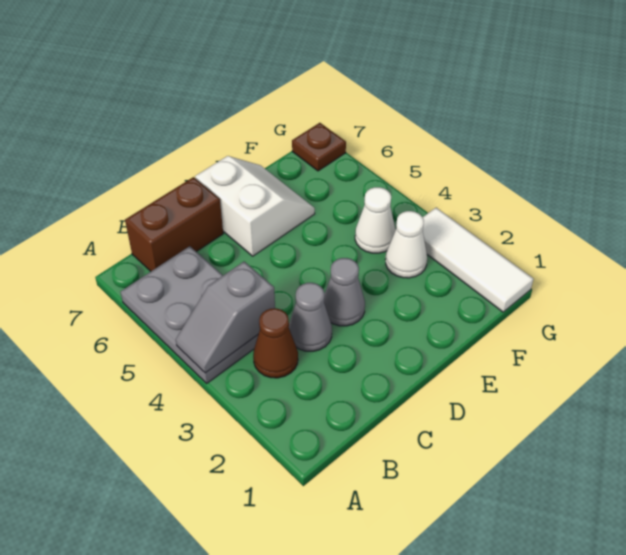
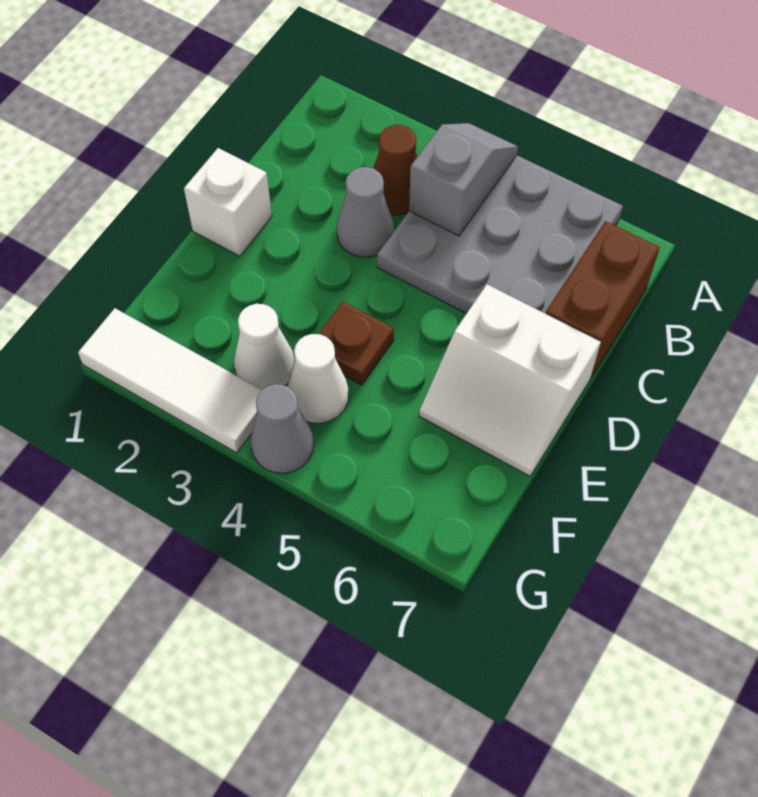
grey 2x3 plate [121,246,258,383] -> grey 3x3 plate [377,156,623,314]
none -> white 1x1 brick [184,148,272,256]
grey 1x1 cone [324,258,365,326] -> grey 1x1 cone moved to [251,384,314,473]
brown 1x1 plate [292,123,346,171] -> brown 1x1 plate moved to [319,301,394,385]

